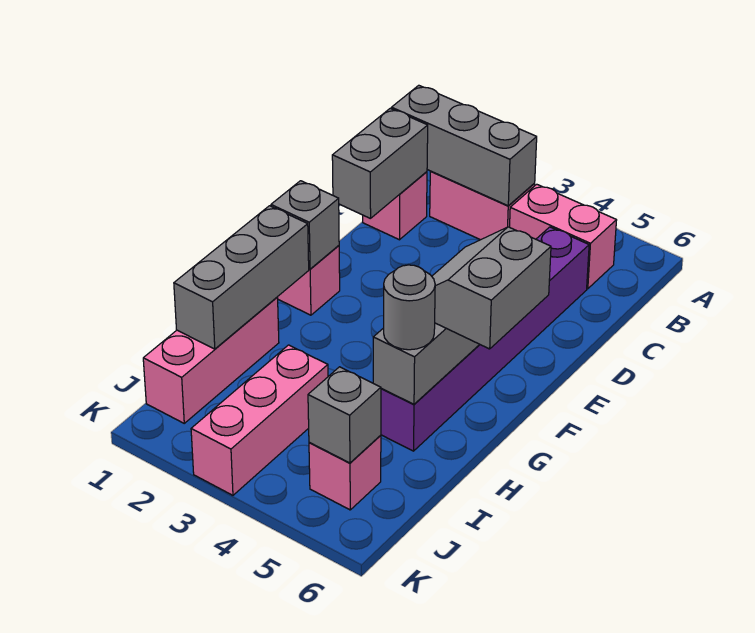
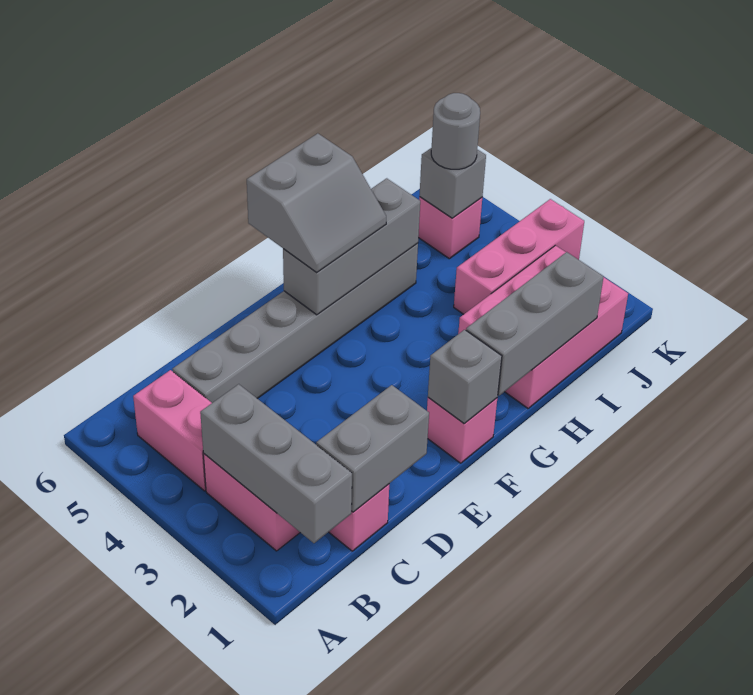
purple 1x6 brick [381,227,589,451] -> grey 1x6 brick [172,243,418,403]
pink 1x3 brick [143,297,279,423] -> pink 2x3 brick [458,245,628,408]
grey 1x1 round brick [384,265,435,350] -> grey 1x1 round brick moved to [431,93,480,169]

